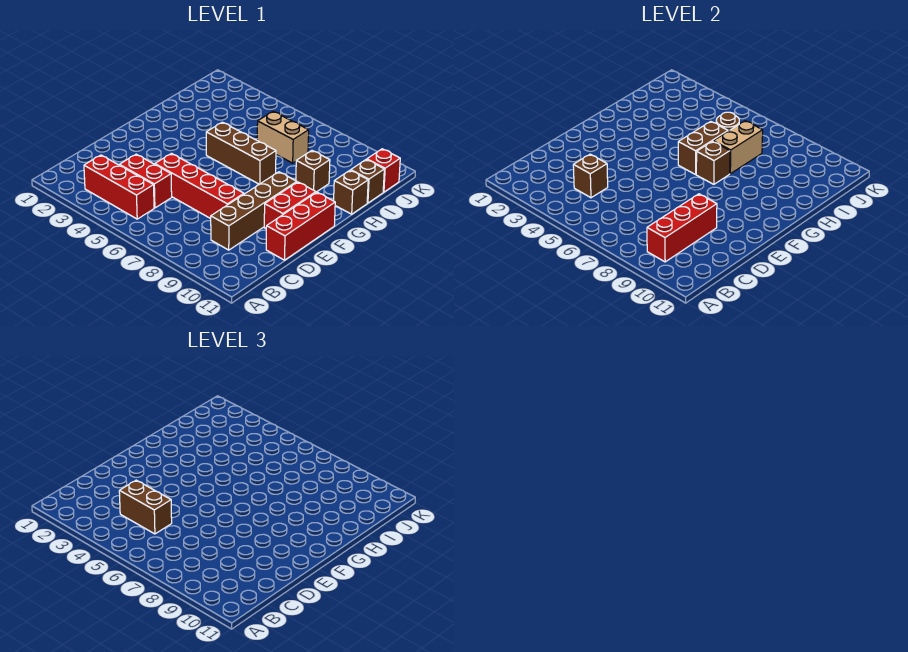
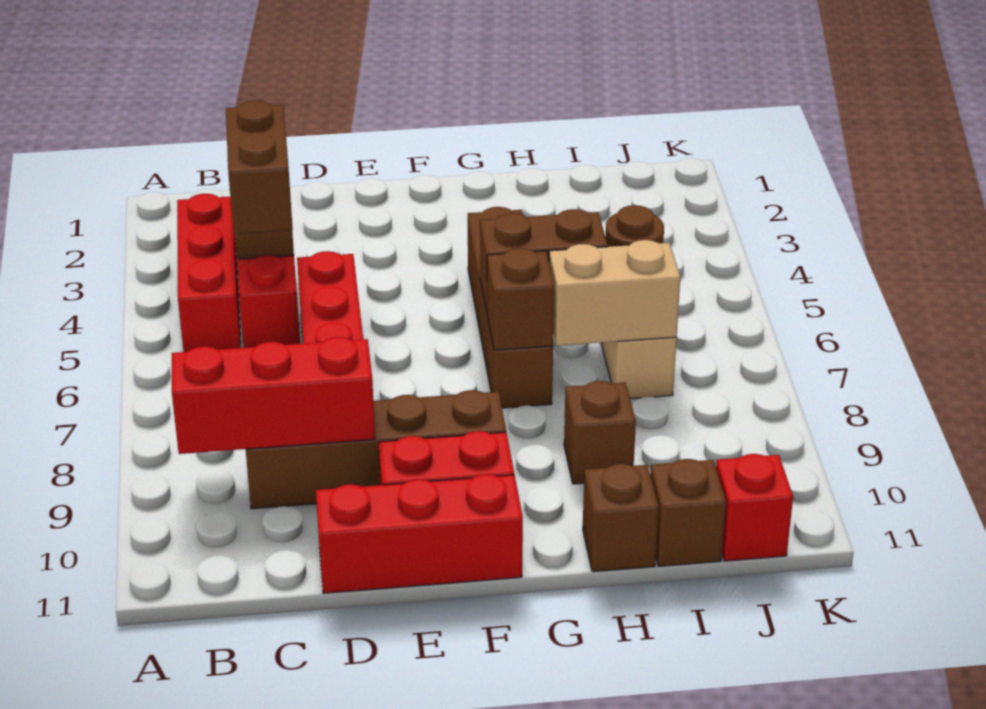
brown 1x3 brick [206,122,276,184] -> brown 1x4 brick [468,207,553,408]

